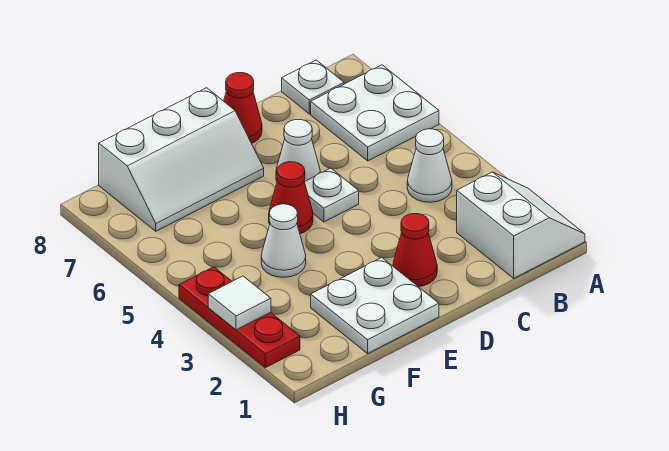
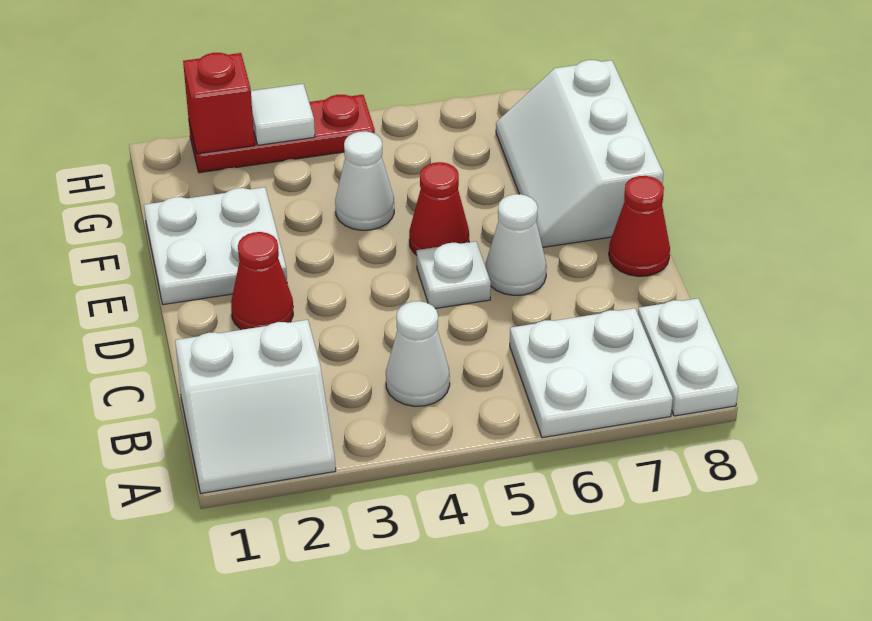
white 1x1 plate [282,60,344,114] -> white 1x2 plate [638,298,738,416]
none -> red 1x1 brick [183,53,255,154]

